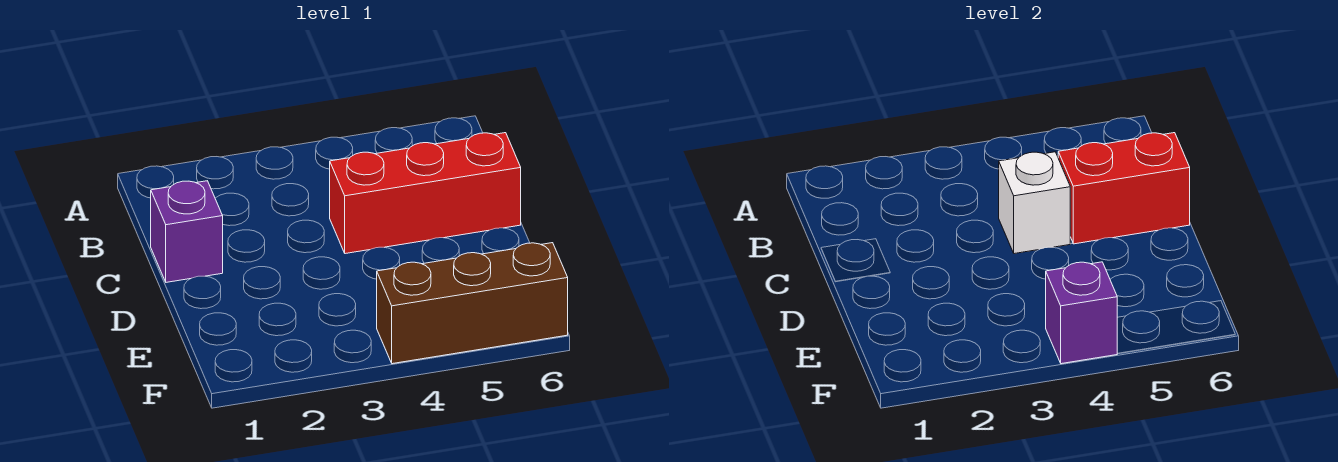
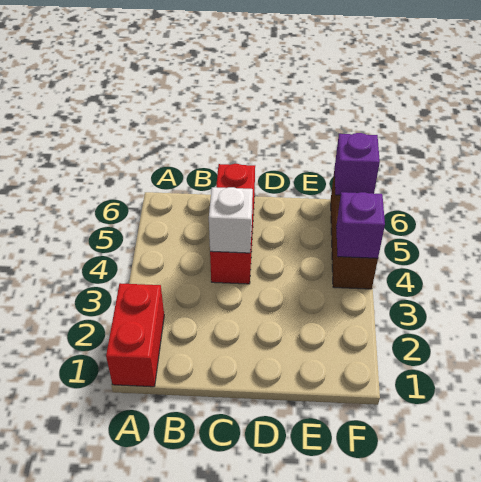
purple 1x1 brick [151,181,223,282] -> purple 1x1 brick moved to [335,133,380,195]
red 1x2 brick [1058,133,1190,244] -> red 1x2 brick moved to [106,283,164,387]

